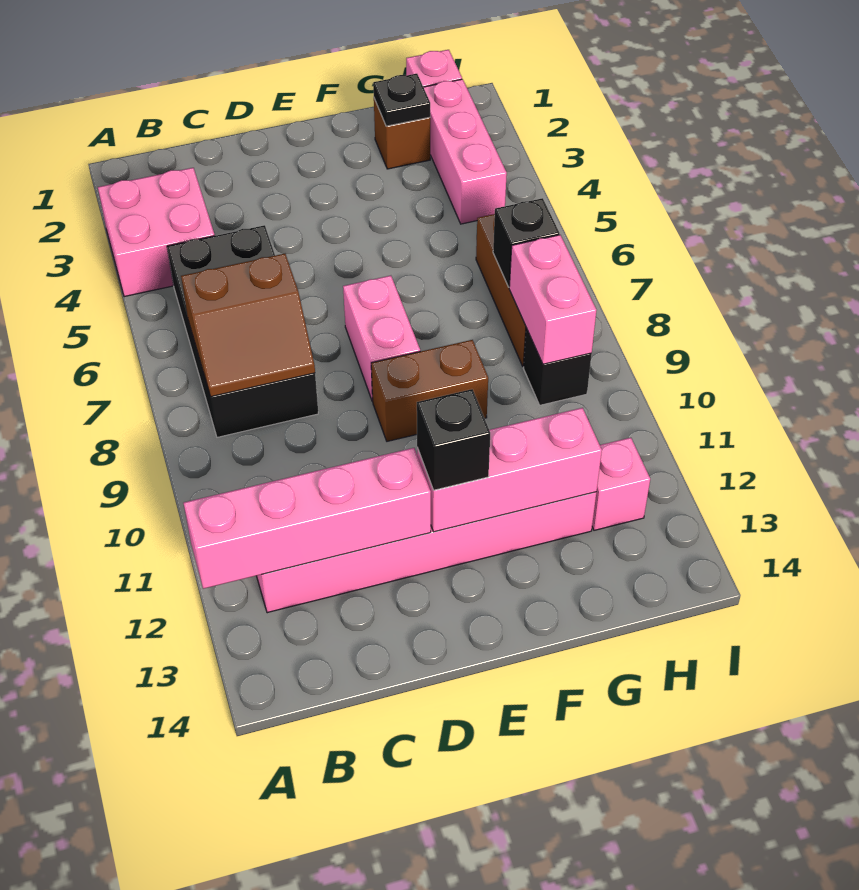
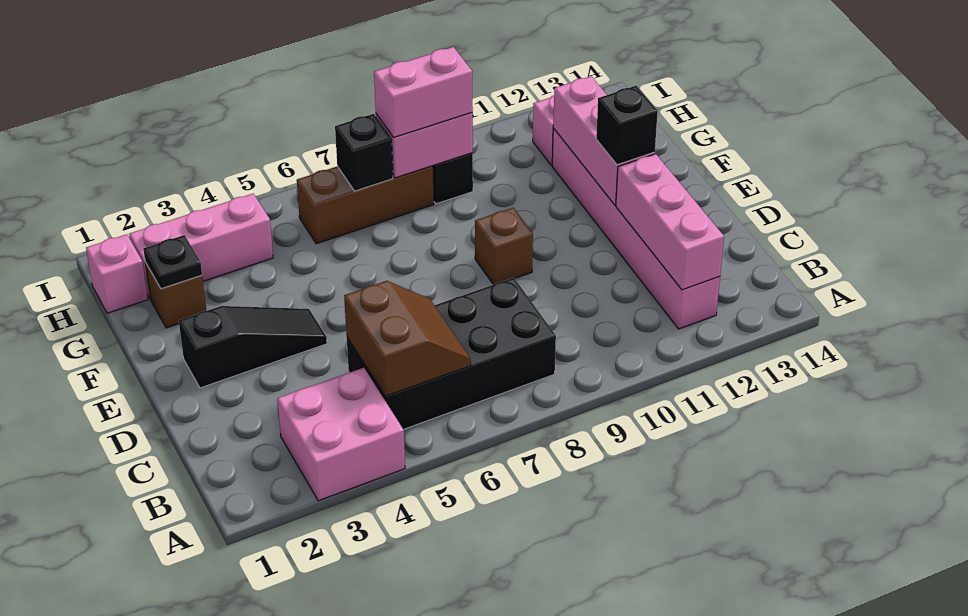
pink 1x4 brick [183,448,431,589] -> pink 1x3 brick [616,154,724,290]
brown 2x2 slope [181,254,315,397] -> brown 2x2 slope moved to [344,281,471,396]
none -> black 1x3 slope [179,306,327,388]
pink 1x2 brick [343,276,420,401] -> pink 1x2 brick moved to [374,47,473,137]
brown 1x2 brick [371,340,488,441] -> brown 1x1 brick [475,208,533,285]

